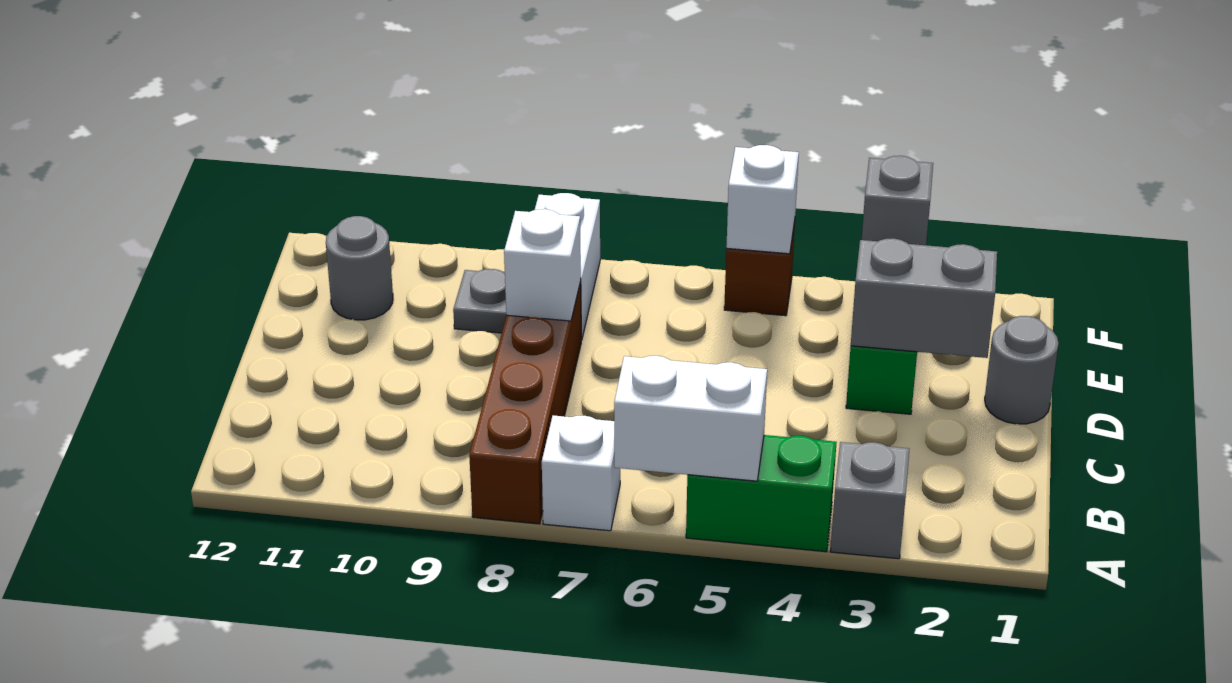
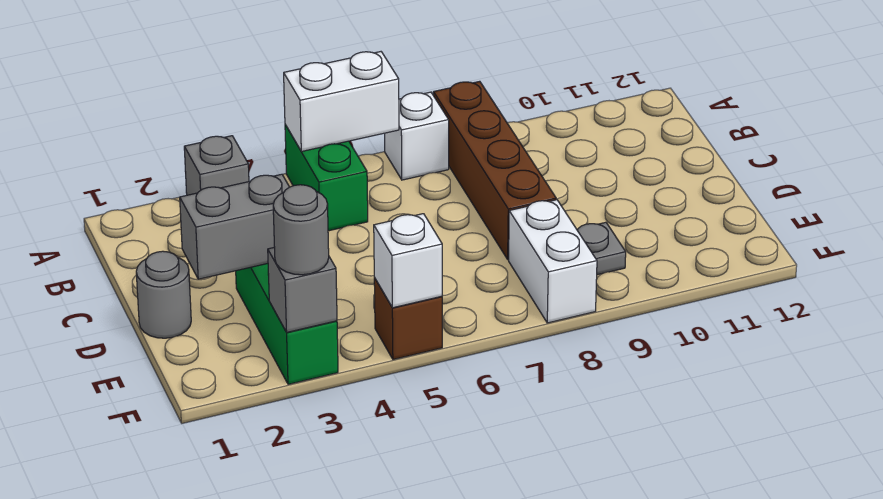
green 1x2 brick [686,435,837,552] -> green 1x2 brick turned to [285,125,368,231]
white 1x1 brick [504,209,581,321] -> none
grey 1x1 round brick [326,216,393,320] -> grey 1x1 round brick moved to [273,185,329,275]

